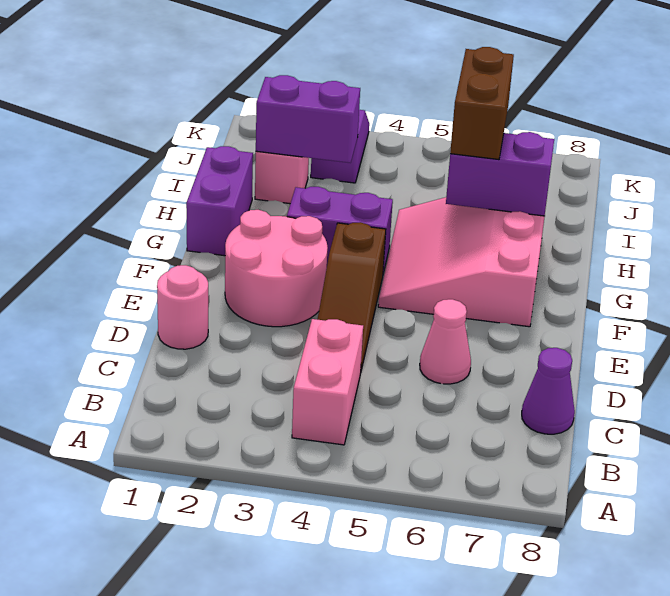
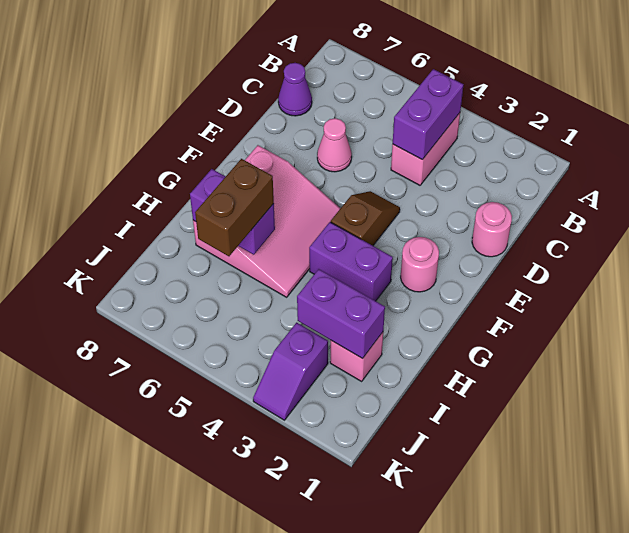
brown 1x3 slope [317,222,386,370] -> brown 1x2 slope [331,191,400,246]
pink 2x2 round brick [225,210,328,327] -> pink 1x1 round brick [401,237,439,292]
purple 1x2 brick [186,146,253,256] -> purple 1x2 brick moved to [393,69,463,160]

